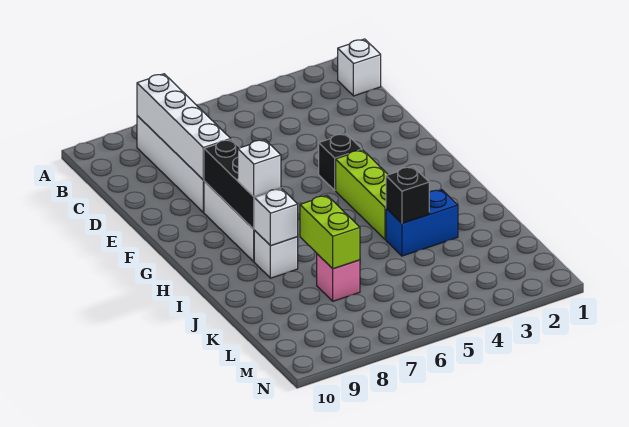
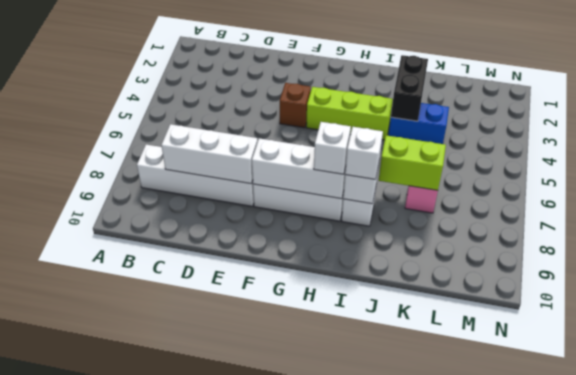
white 1x1 brick [338,39,381,96] -> white 1x1 brick moved to [345,127,383,179]
white 1x4 brick [137,74,231,180] -> white 1x3 brick [161,124,258,184]
black 1x1 brick [319,134,362,190] -> brown 1x1 brick [280,83,311,128]
black 1x3 brick [204,139,281,229] -> white 1x3 brick [252,138,346,199]
blue 1x2 brick [386,190,458,256] -> blue 1x2 brick turned to [388,103,449,144]
black 1x1 brick [386,167,429,223] -> black 1x2 brick [391,55,428,121]

